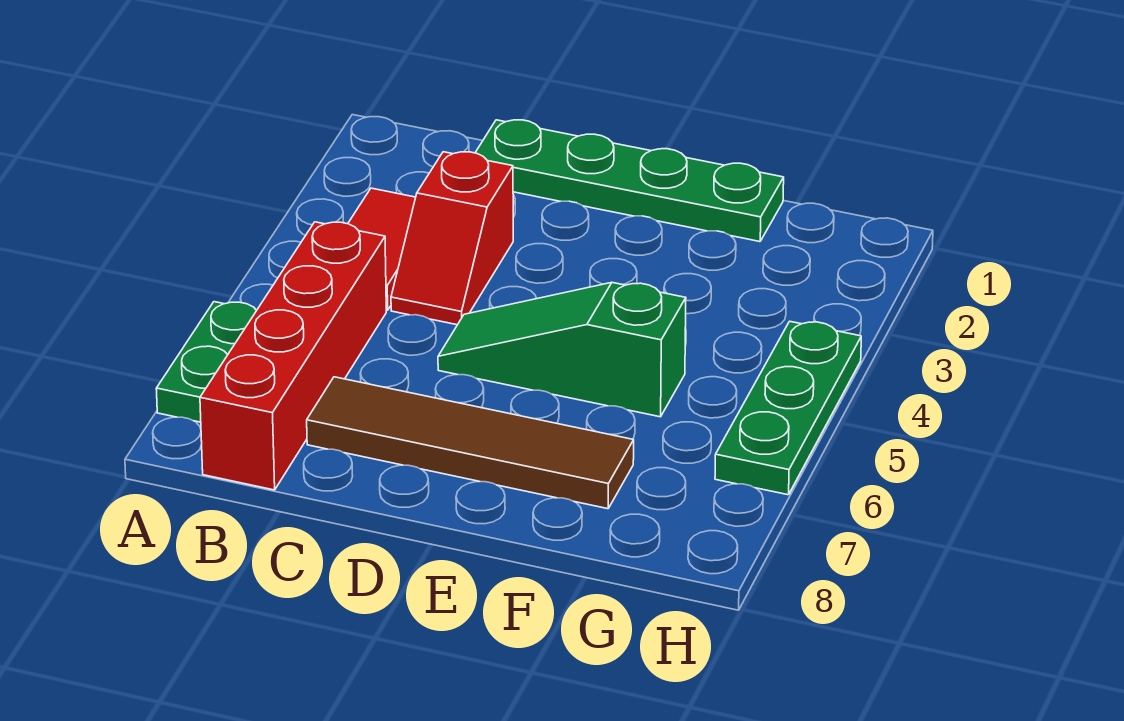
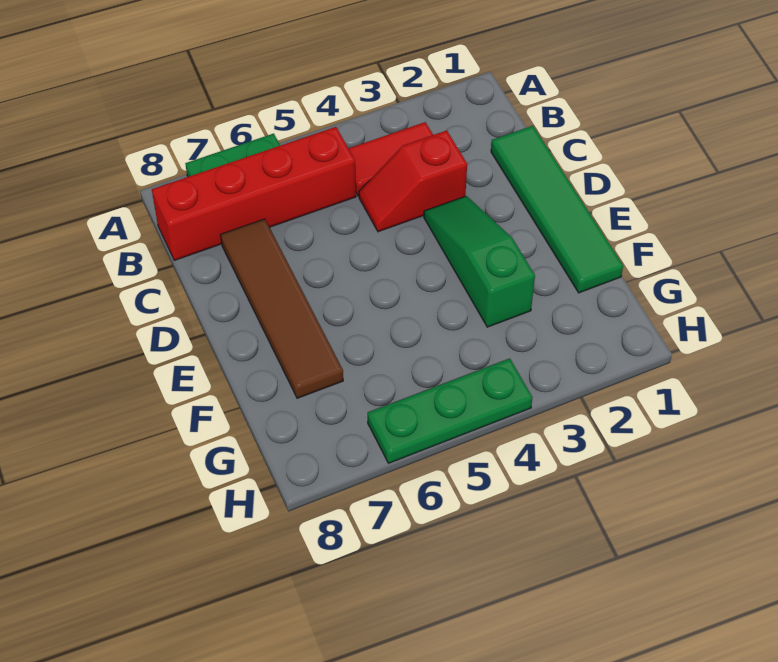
green 1x4 plate [475,120,784,242] -> green 1x4 tile [491,126,623,293]
green 1x3 slope [438,283,686,417] -> green 1x3 slope moved to [424,196,535,327]

